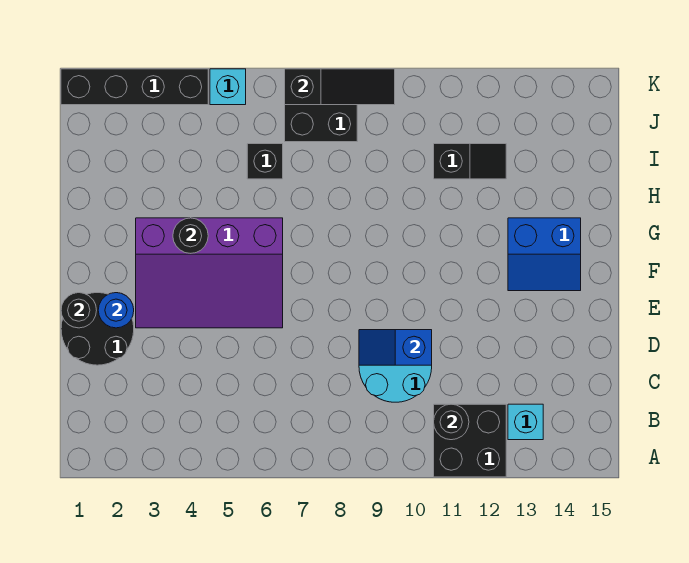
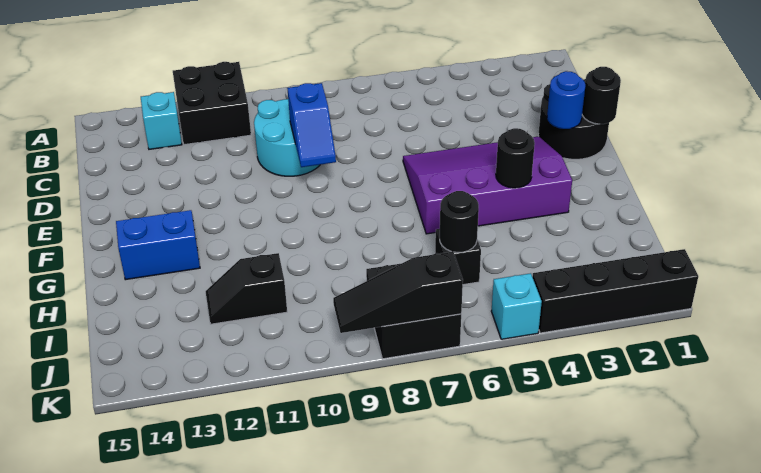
black 1x1 round brick [434,404,469,440] -> black 1x1 round brick moved to [440,191,479,252]
blue 1x2 slope [359,330,432,365] -> blue 1x2 slope turned to [287,83,336,167]

